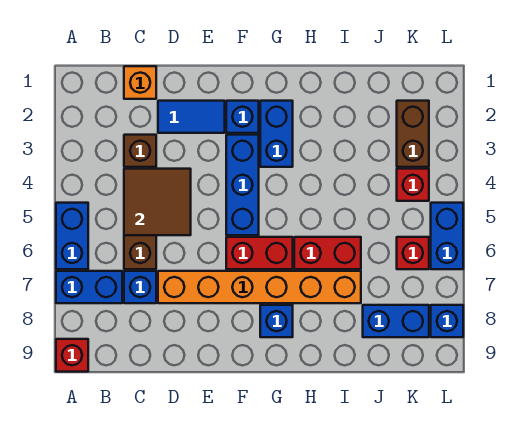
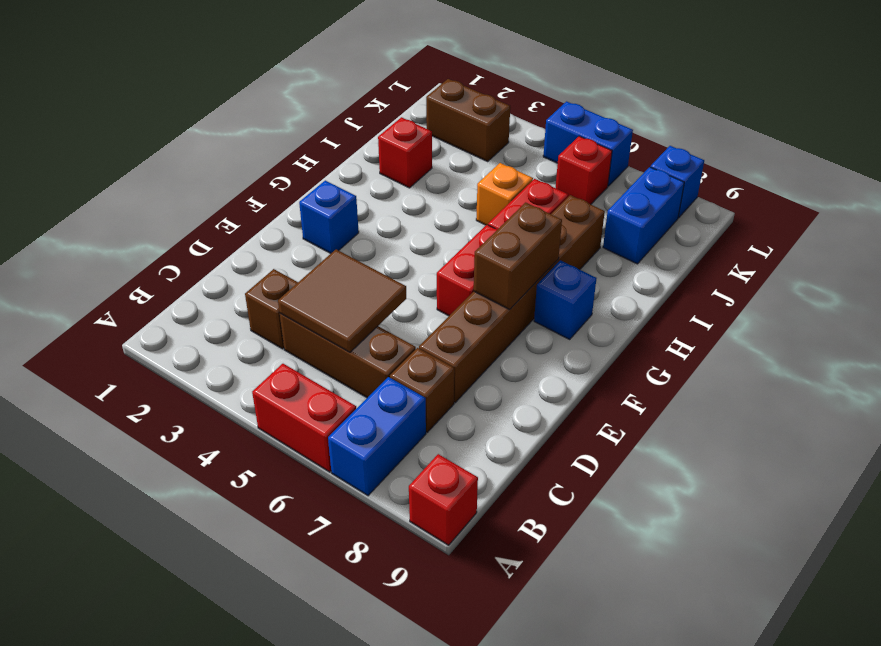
blue 1x2 brick [56,203,88,269] -> red 1x2 brick [252,364,356,472]
orange 1x1 brick [124,66,156,99] -> orange 1x1 brick moved to [476,163,533,225]
blue 1x1 brick [124,271,156,303] -> brown 1x1 brick [390,348,454,432]
blue 1x2 tile [158,101,225,133] -> none
orange 1x6 brick [158,271,361,303] -> brown 1x6 brick [419,195,605,403]
blue 1x3 brick [226,135,259,235] -> none
none -> brown 1x2 brick [474,203,562,309]
blue 1x2 brick [260,101,293,167] -> none
red 1x1 brick [397,169,429,201] -> red 1x1 brick moved to [378,117,432,188]

